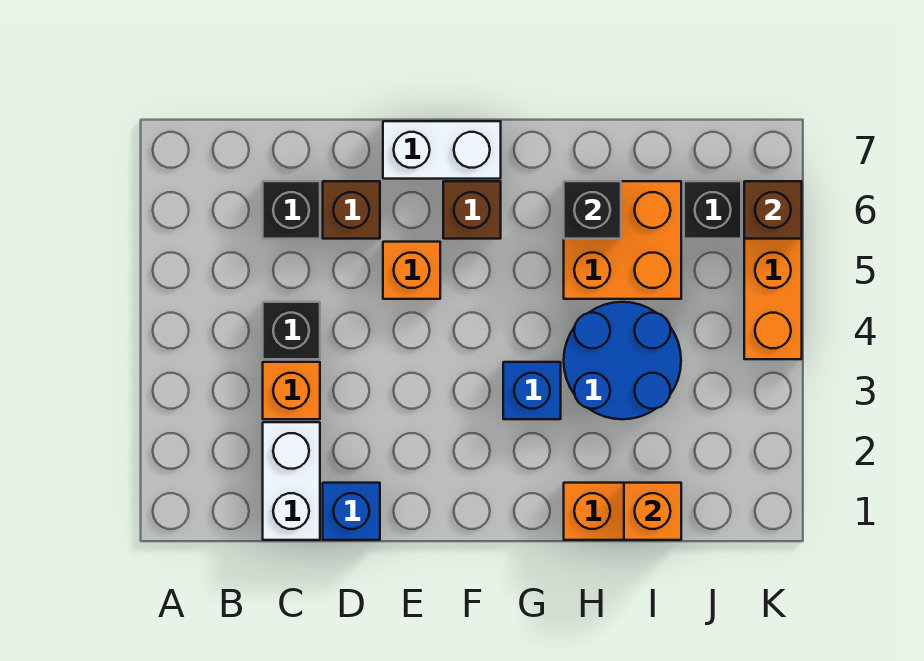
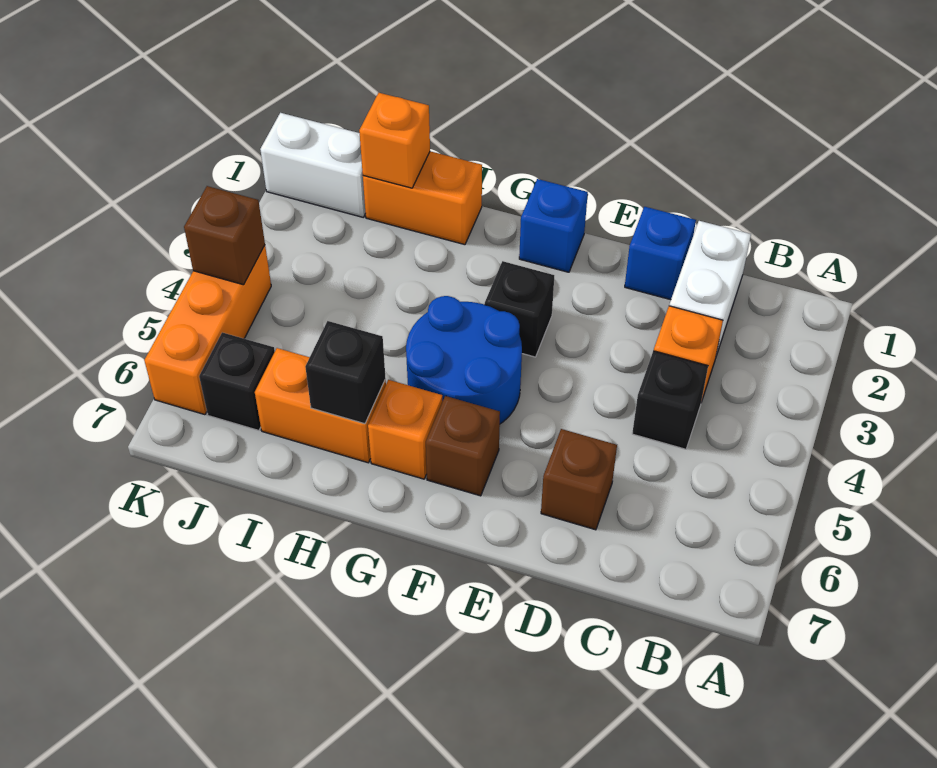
black 1x1 brick [263,181,320,239] -> black 1x1 brick moved to [485,261,554,357]
orange 1x1 brick [383,242,440,299] -> orange 1x1 brick moved to [368,380,443,479]
white 1x2 brick [383,121,501,179] -> white 1x2 brick moved to [260,113,366,217]
blue 1x1 brick [503,362,561,419] -> blue 1x1 brick moved to [519,179,588,272]
blue 2x2 round brick [564,302,681,419] -> blue 2x2 round brick moved to [406,296,522,424]
orange 2x2 brick [564,181,681,299] -> orange 1x2 brick [255,348,386,463]
brown 1x1 brick [744,181,802,239] -> brown 1x1 brick moved to [184,186,265,285]

